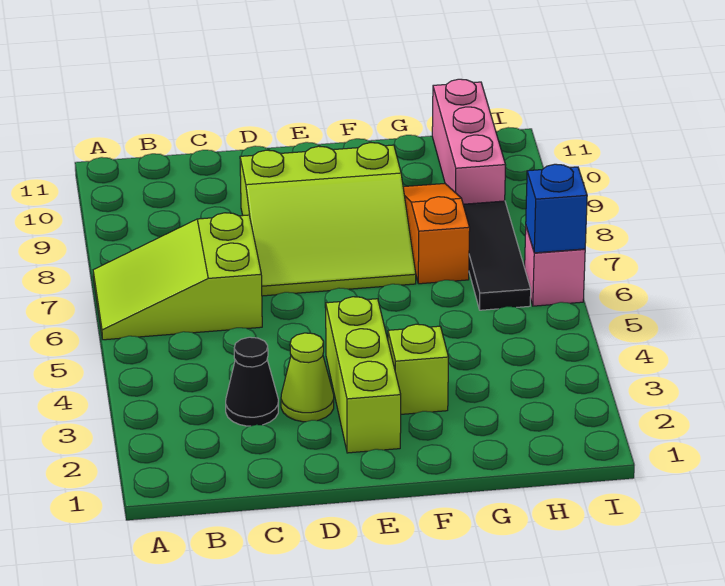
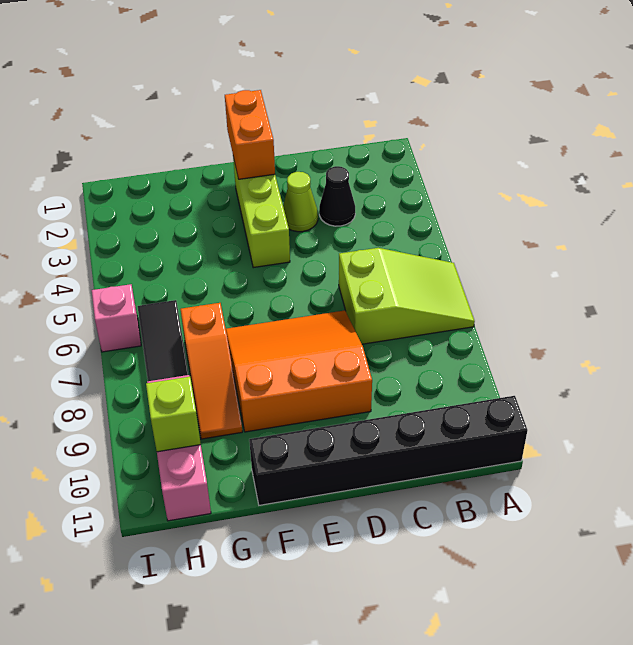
none -> black 1x6 brick [249,396,528,505]
lime 3x3 slope [240,143,416,296] -> orange 3x3 slope [226,310,372,432]
none -> orange 1x2 brick [225,90,275,179]
lime 1x1 brick [388,324,449,414] -> lime 1x1 brick moved to [146,377,201,452]
blue 1x1 brick [526,164,587,253] -> none

